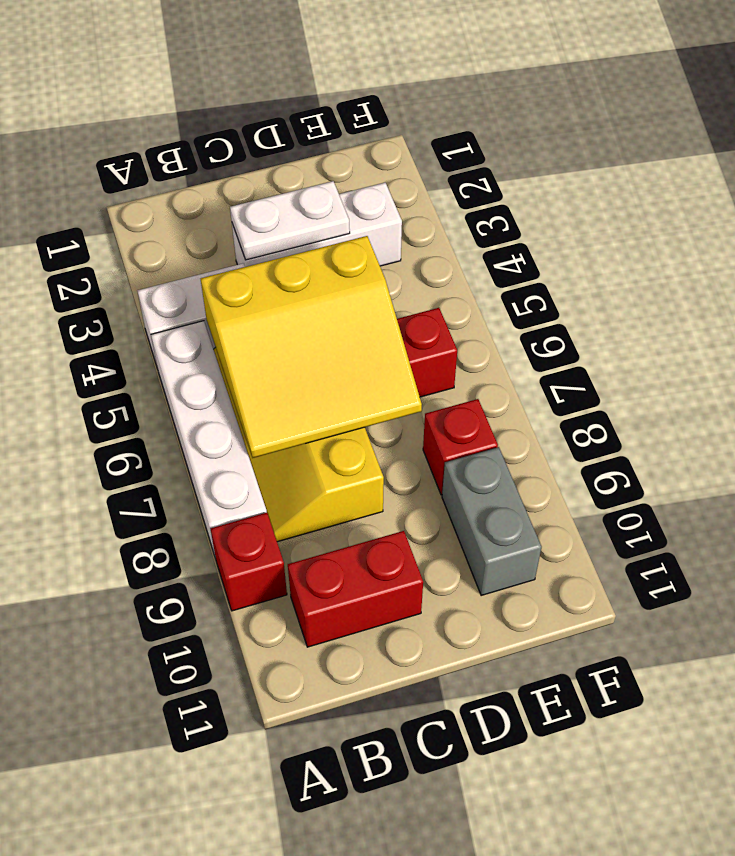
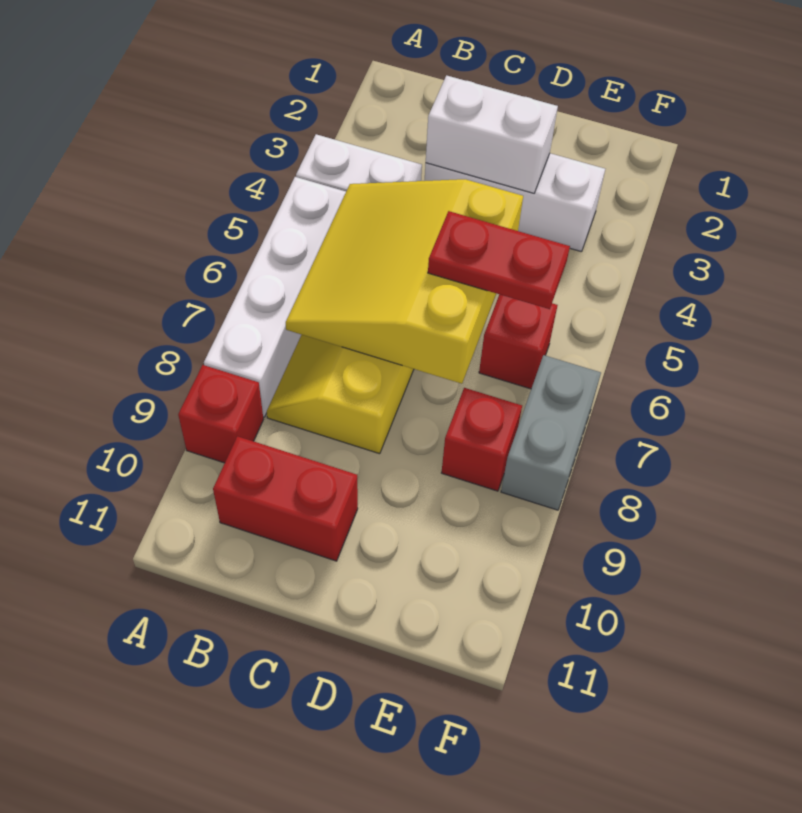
yellow 3x3 slope [201,236,422,458] -> yellow 3x3 slope turned to [286,179,523,384]
white 1x2 plate [230,181,350,260] -> white 1x2 brick [426,75,558,193]
none -> red 1x2 plate [428,211,570,309]
grey 1x2 brick [442,447,542,596] -> grey 1x2 brick moved to [501,355,601,510]

